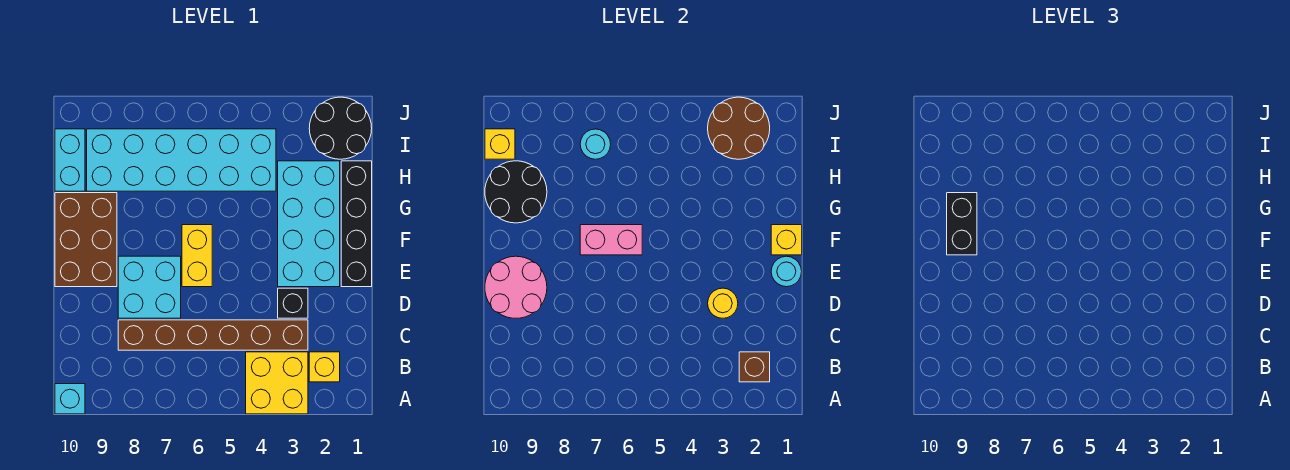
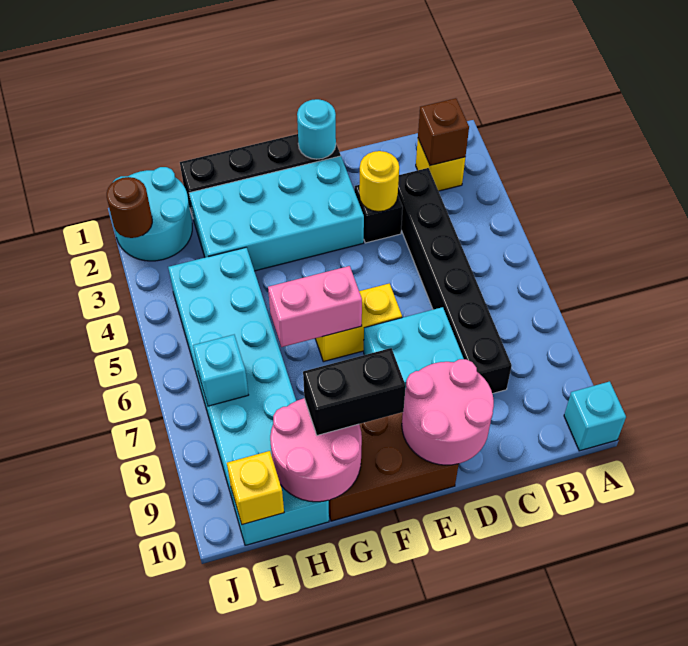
yellow 2x2 brick [246,352,308,414] -> none
brown 1x6 brick [118,320,308,350] -> black 1x6 brick [398,168,512,394]
yellow 1x1 brick [771,225,802,255] -> none
pink 1x2 brick [580,225,642,255] -> pink 1x2 brick turned to [268,266,362,347]
black 2x2 round brick [485,161,547,223] -> pink 2x2 round brick [270,398,362,502]
black 2x2 round brick [309,97,372,159] -> cyan 2x2 round brick [113,167,192,261]
brown 2x2 round brick [708,97,770,159] -> brown 1x1 round brick [107,177,152,238]
cyan 1x1 round brick [580,129,611,159] -> cyan 1x1 brick [193,335,248,406]

